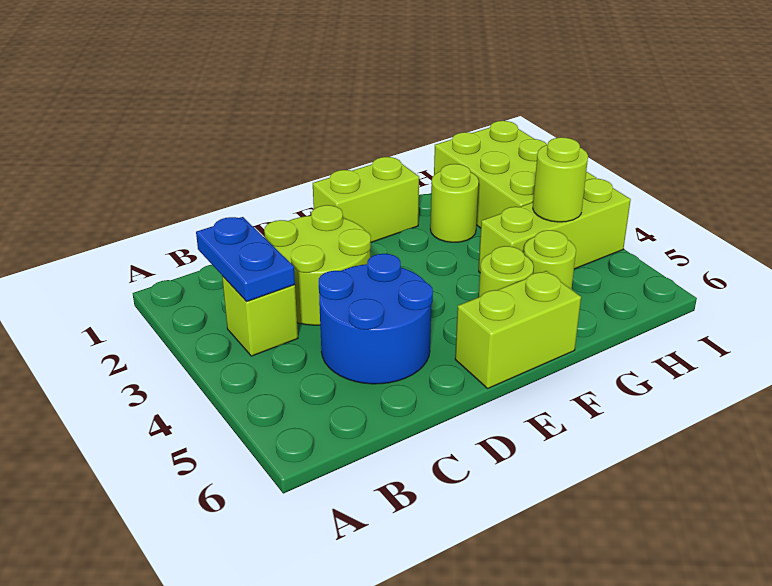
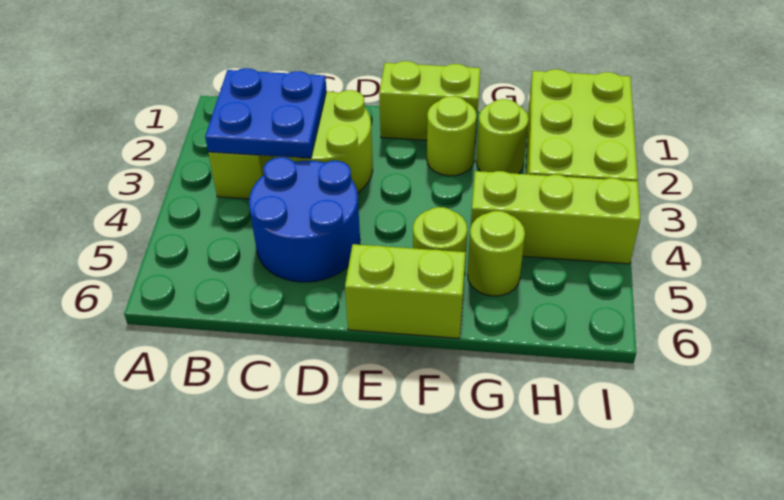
blue 1x2 plate [196,217,295,302] -> blue 2x2 plate [205,68,327,158]
lime 1x1 round brick [533,137,588,222] -> lime 1x1 round brick moved to [427,96,477,176]

